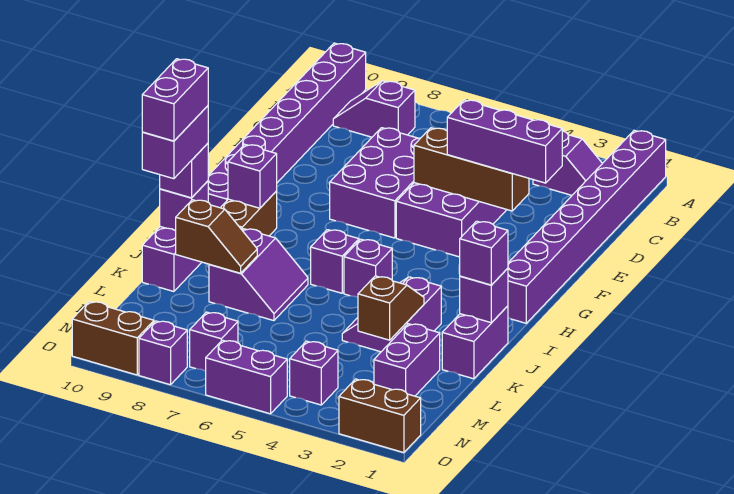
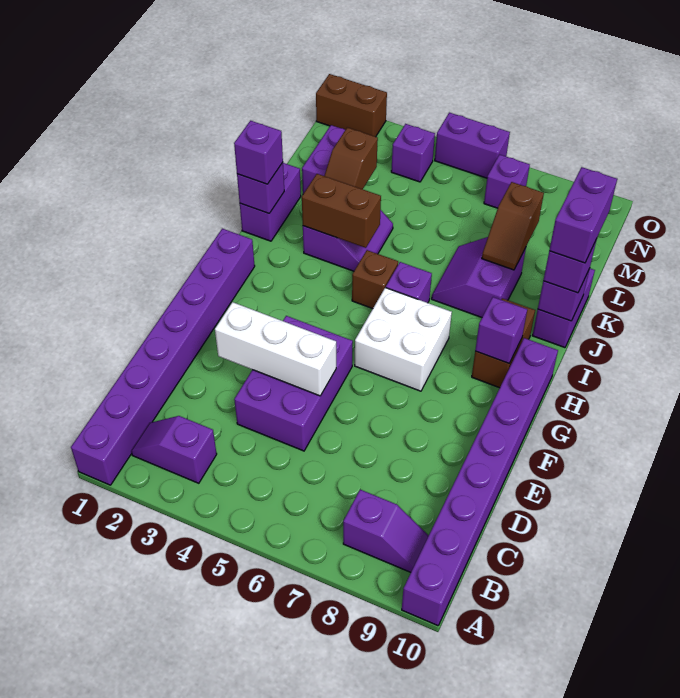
purple 2x3 brick [330,128,420,238] -> none
purple 1x3 brick [447,100,562,183] -> none
brown 1x3 brick [414,128,529,211] -> white 1x3 brick [215,302,336,396]
none -> white 2x2 brick [355,288,452,391]
purple 1x1 brick [344,239,392,297] -> brown 1x1 brick [352,250,398,309]
purple 1x2 brick [142,59,208,141] -> none
brown 1x2 slope [176,200,257,273] -> brown 1x2 slope turned to [482,182,544,270]
purple 1x1 brick [139,321,187,385] -> none
brown 1x2 brick [72,302,154,375] -> brown 1x2 brick moved to [302,174,381,248]

